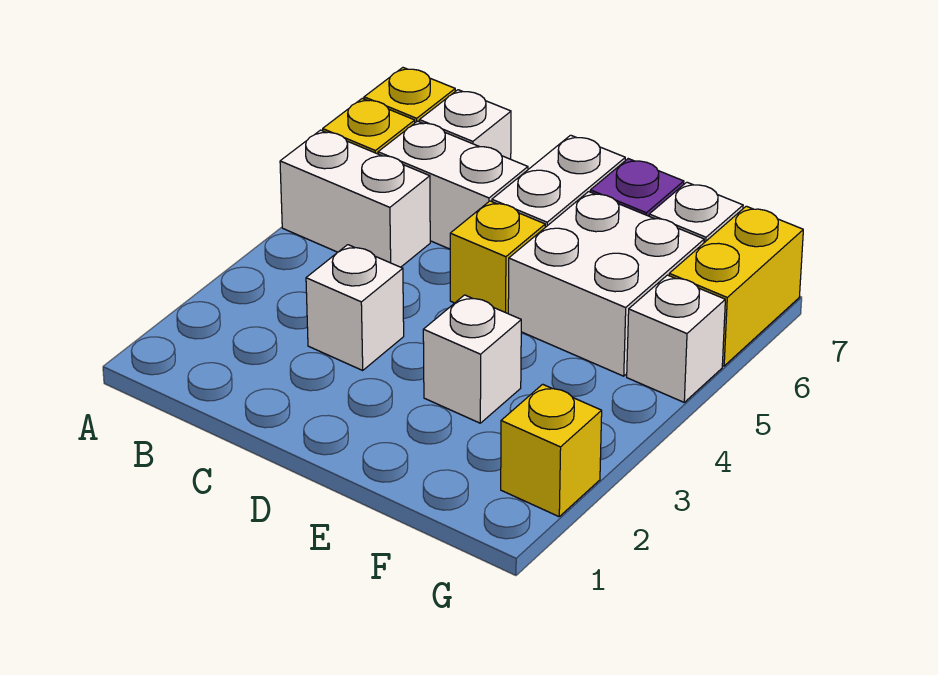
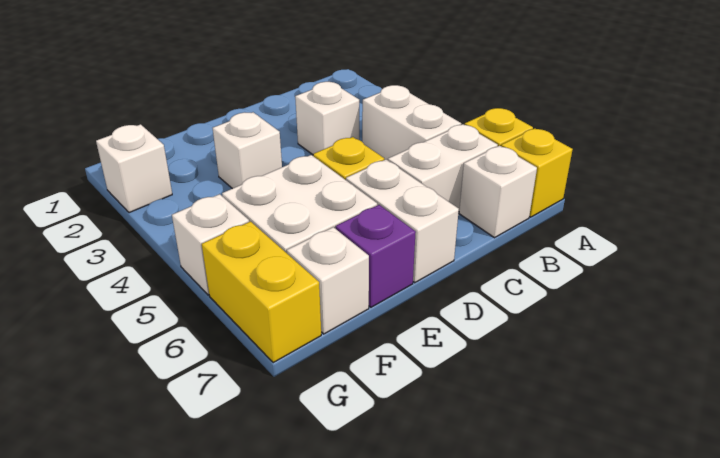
white 1x2 brick [280,130,430,267] -> white 1x2 brick turned to [362,85,461,160]
yellow 1x1 brick [501,384,602,517] -> white 1x1 brick [96,124,172,213]

